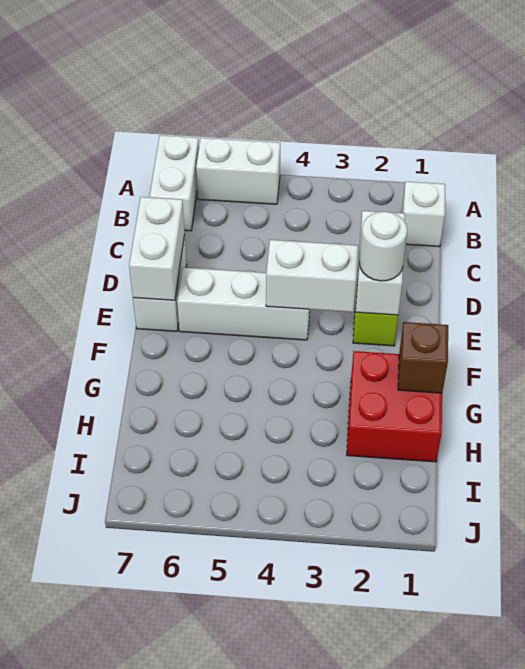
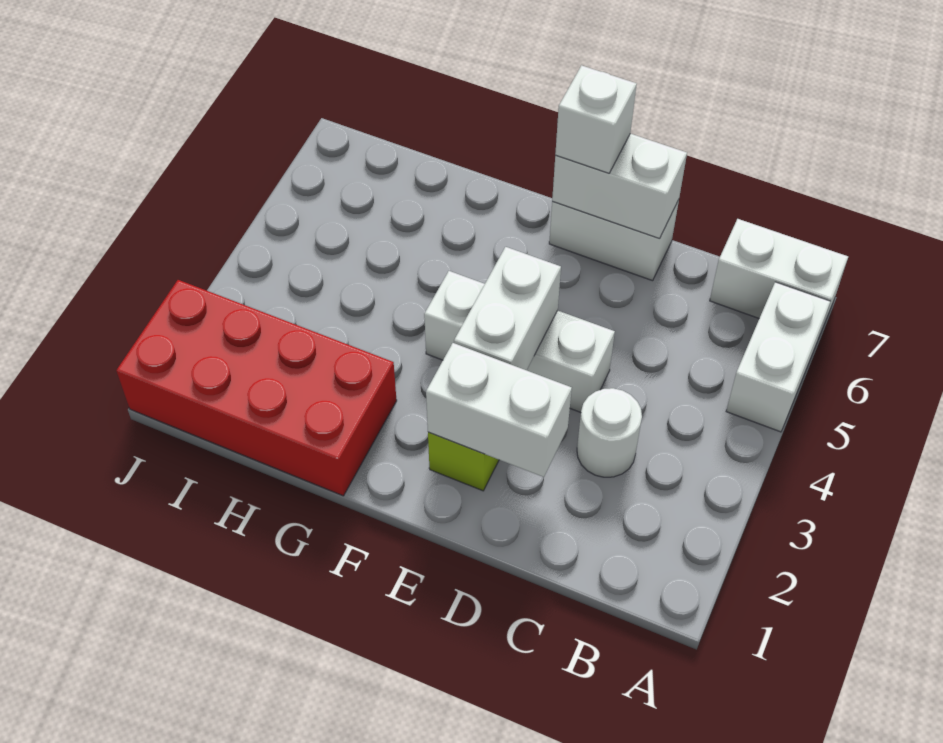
white 1x1 brick [402,182,445,247] -> white 1x1 brick moved to [555,65,637,173]
white 1x1 round brick [359,212,407,281] -> white 1x1 round brick moved to [577,388,642,477]
white 1x3 brick [177,267,310,340] -> white 1x3 brick turned to [424,271,615,412]
red 2x2 brick [347,351,442,462] -> red 2x4 brick [116,280,397,496]
brown 1x1 brick [398,322,448,393] -> none

